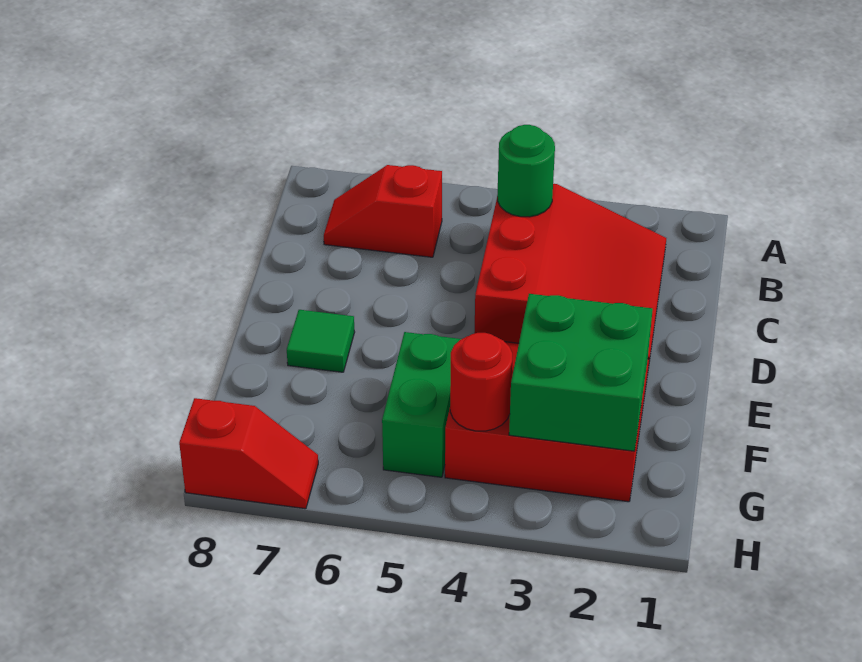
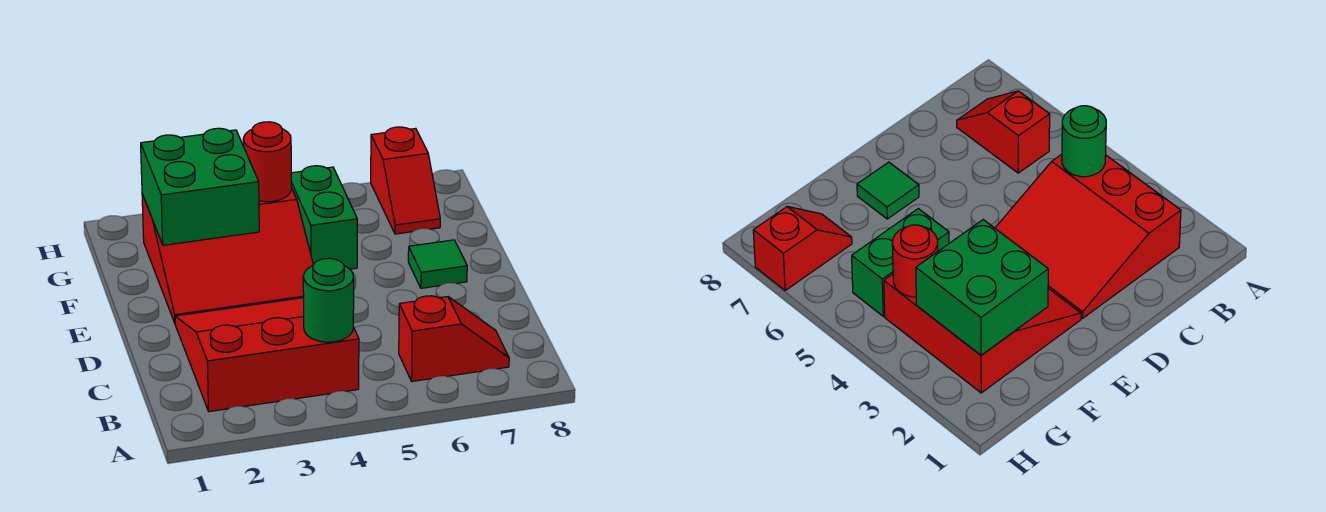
red 3x3 slope [474,184,666,361] -> red 3x3 slope turned to [175,298,359,412]
red 1x2 slope [179,398,318,509] -> red 1x2 slope turned to [371,127,440,234]

